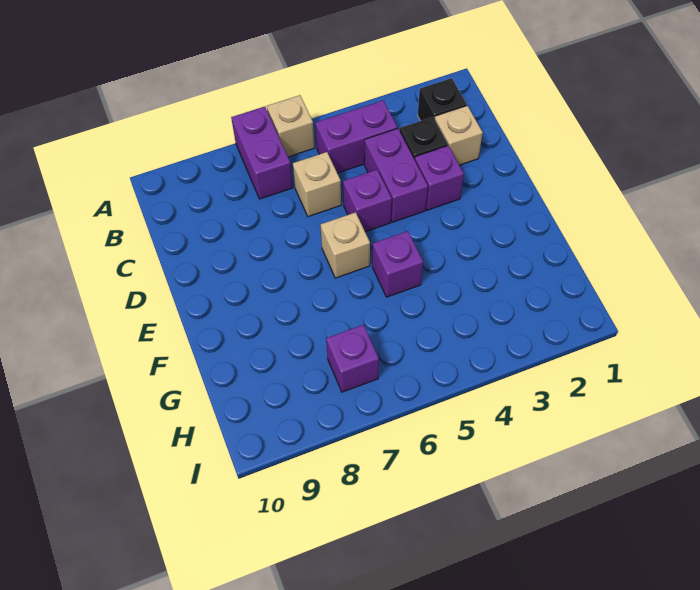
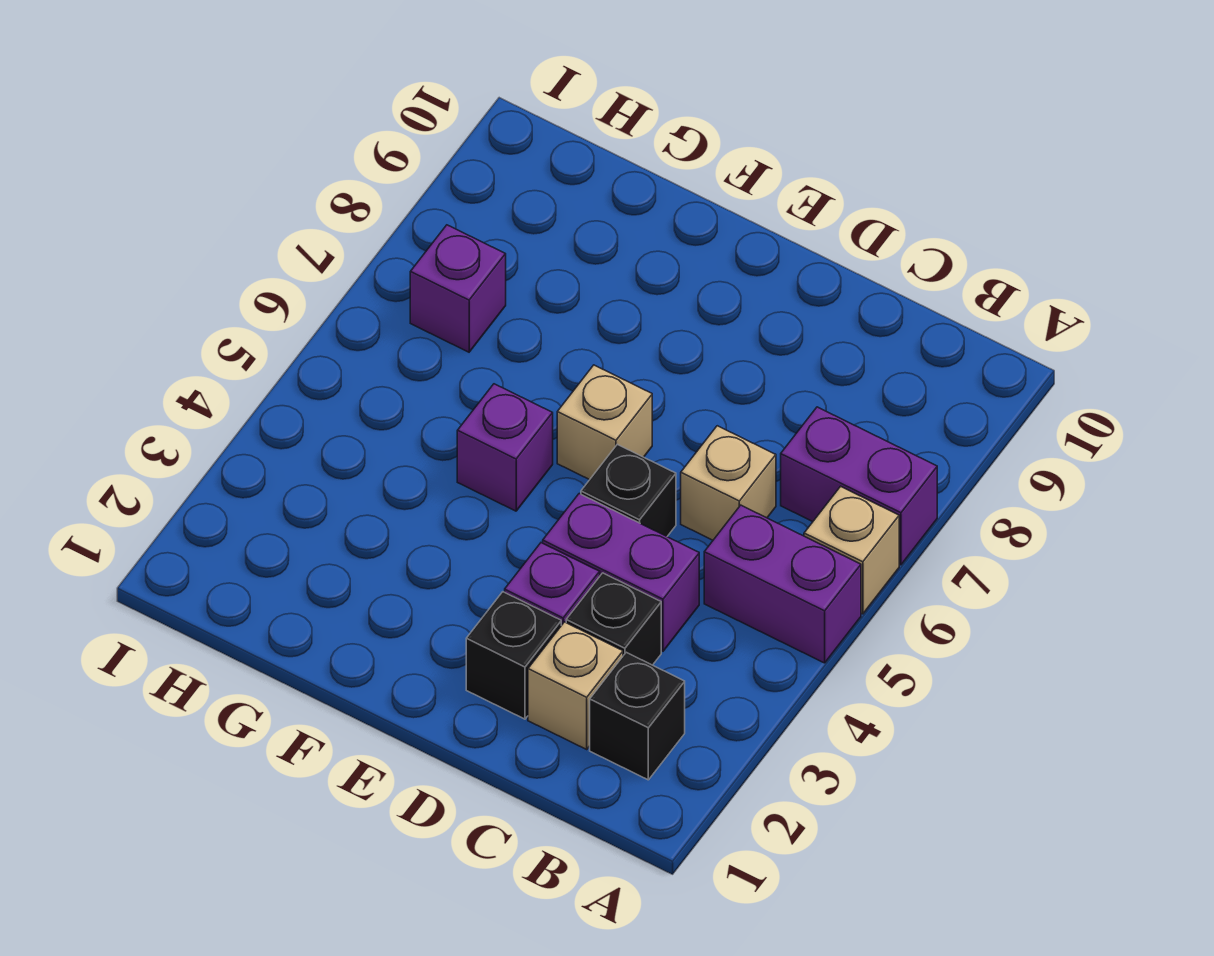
purple 1x2 brick [315,100,397,173] -> purple 1x2 brick turned to [704,505,861,663]
none -> black 1x1 brick [466,592,561,719]
purple 1x1 brick [343,170,392,232] -> black 1x1 brick [581,444,676,536]

